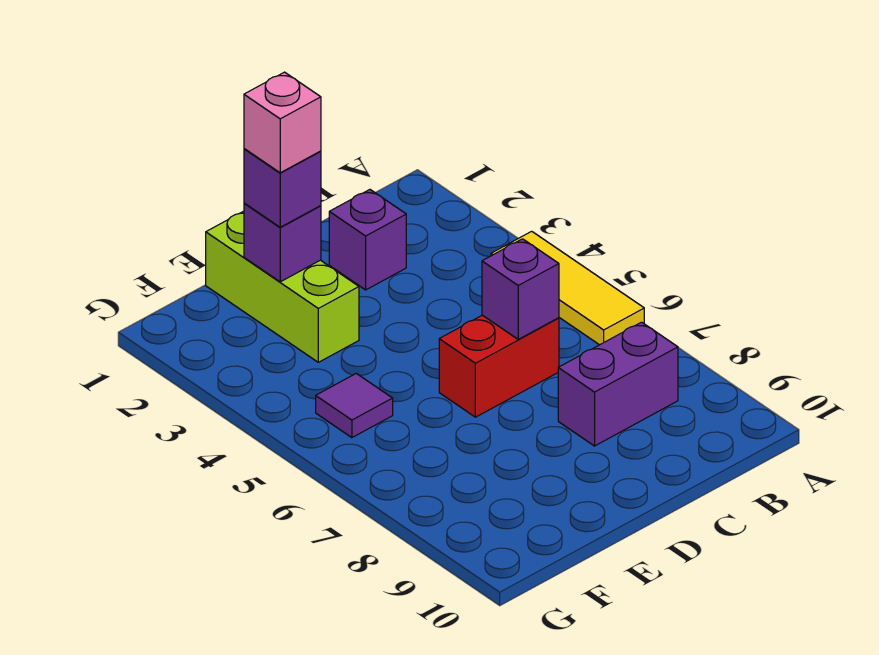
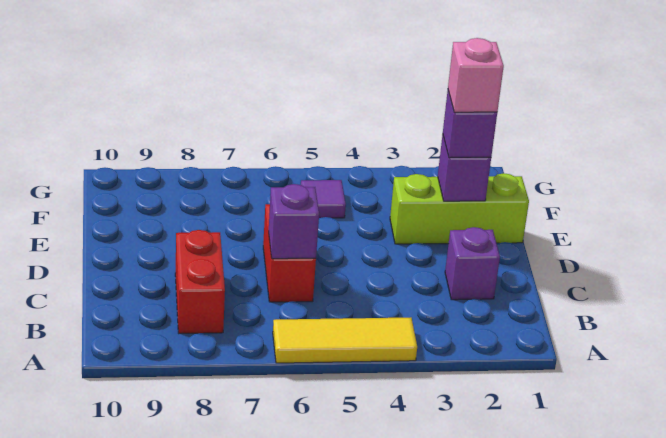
purple 1x2 brick [558,322,678,446] -> red 1x2 brick [175,230,225,333]

